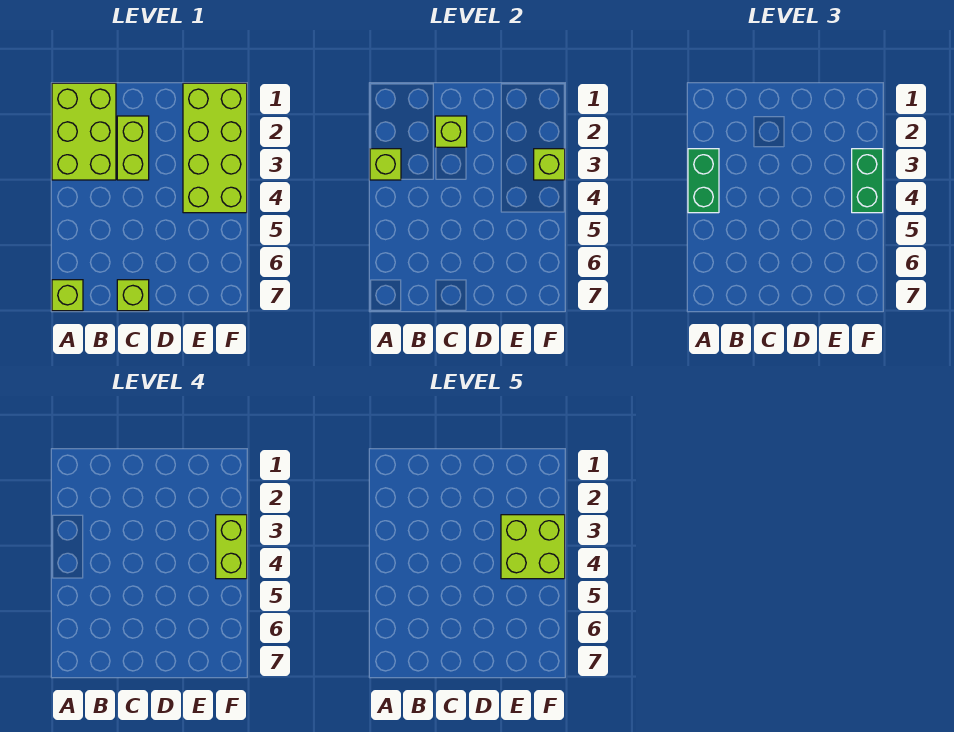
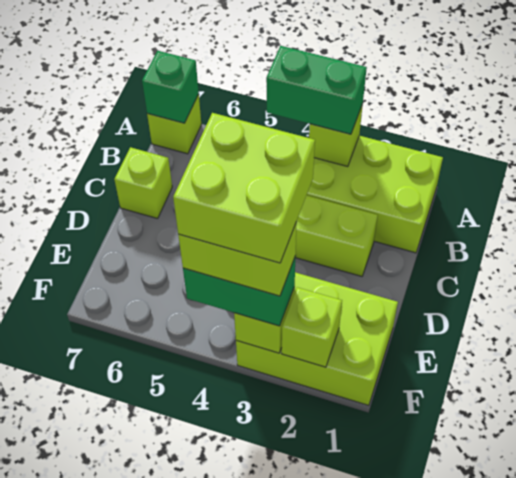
none -> green 1x1 brick [142,51,199,123]
lime 1x1 brick [435,116,467,147] -> lime 1x1 brick moved to [282,287,342,367]
lime 2x4 brick [183,83,247,213] -> lime 2x3 brick [236,272,398,406]

